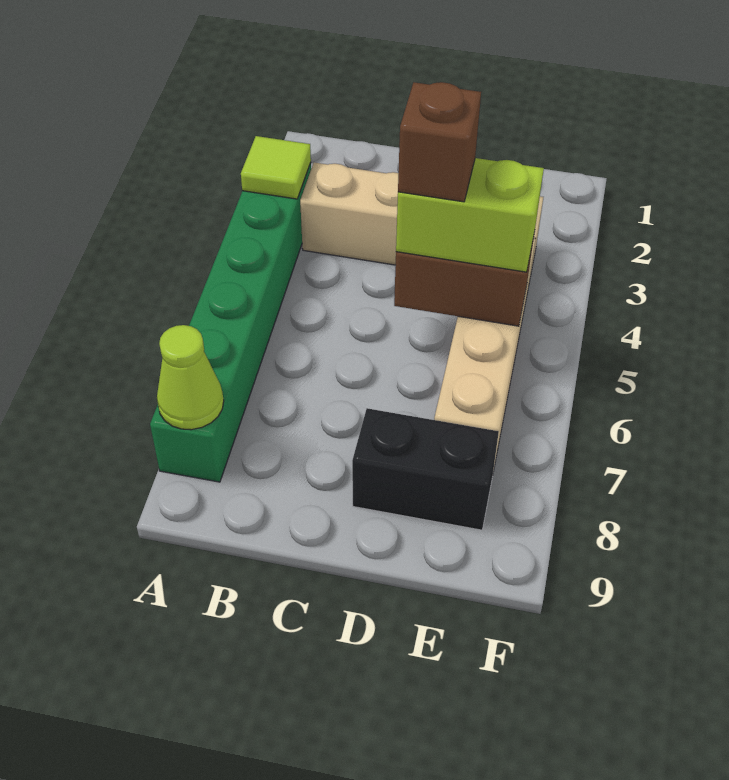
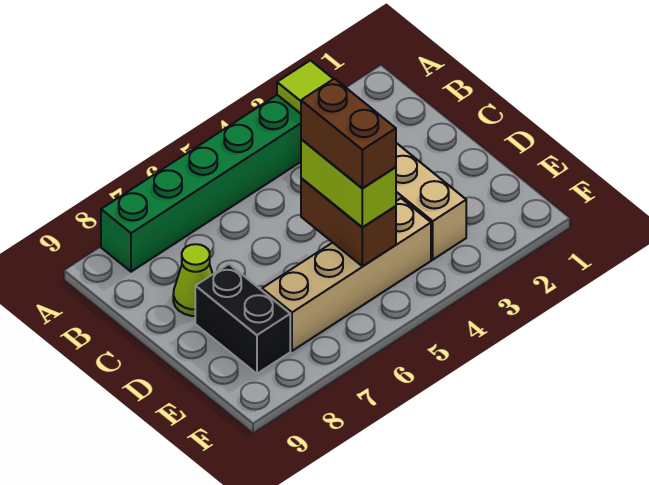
lime 1x1 cone [157,325,224,430] -> lime 1x1 cone moved to [173,244,213,316]
brown 1x1 brick [398,82,481,202] -> brown 1x2 brick [301,79,396,189]

